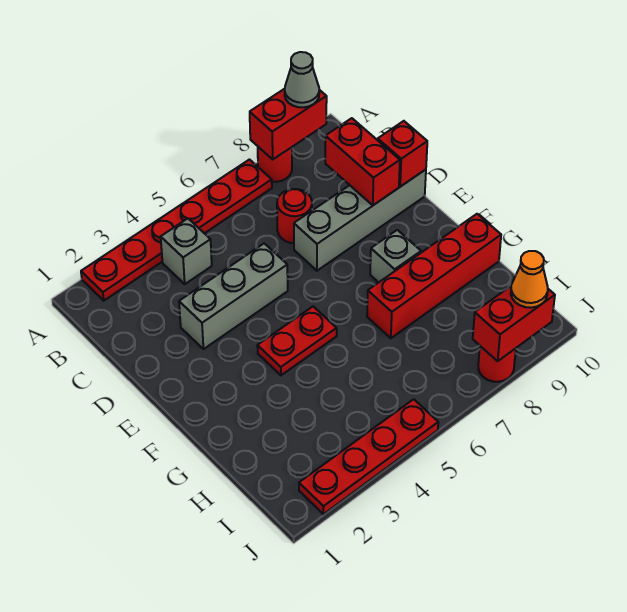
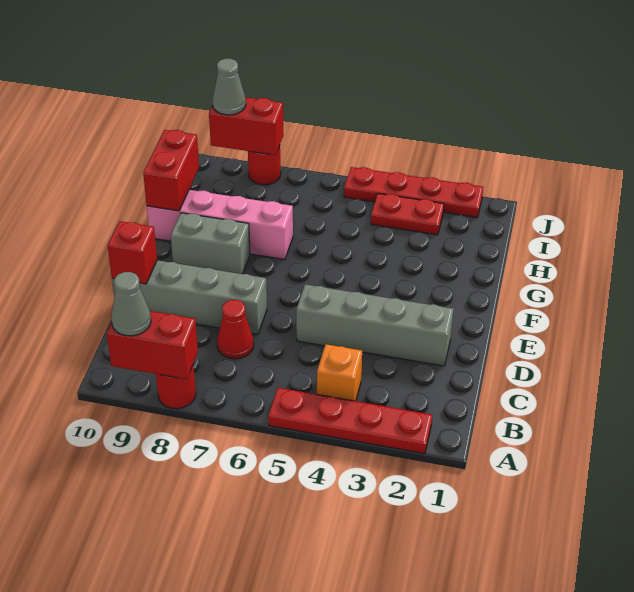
red 1x6 plate [81,160,272,301] -> red 1x4 plate [268,388,432,454]
grey 1x1 brick [161,218,212,284] -> orange 1x1 brick [317,344,362,401]
red 1x1 round brick [277,189,312,243] -> red 1x1 cone [217,300,254,359]
red 1x2 brick [325,118,400,205] -> red 1x2 brick moved to [143,130,199,211]
grey 1x3 brick [179,243,288,349] -> grey 1x4 brick [296,284,454,366]
red 1x2 plate [257,306,337,375] -> red 1x2 plate moved to [371,193,444,235]
grey 1x1 brick [370,230,421,282] -> grey 1x2 brick [171,213,250,274]
red 1x4 brick [367,214,501,338] -> pink 1x4 brick [147,190,293,259]
orange 1x1 cone [511,251,548,308] -> grey 1x1 cone [212,59,246,115]

